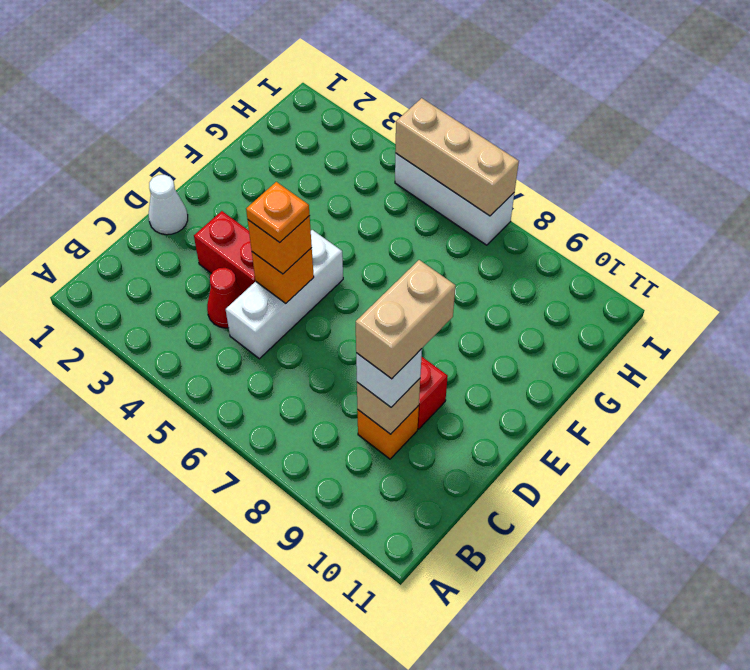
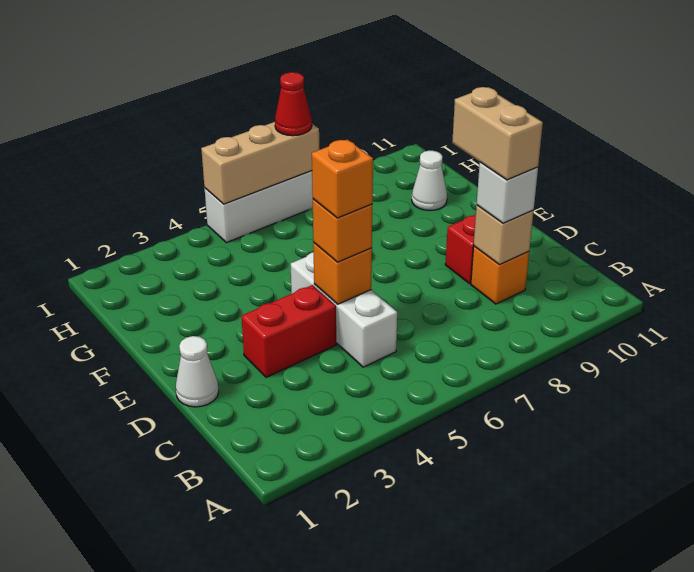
red 1x1 cone [207,268,242,328] -> red 1x1 cone moved to [275,72,312,136]
orange 1x1 plate [246,182,310,242] -> orange 1x1 brick [312,139,373,218]
none -> white 1x1 cone [412,150,447,210]

